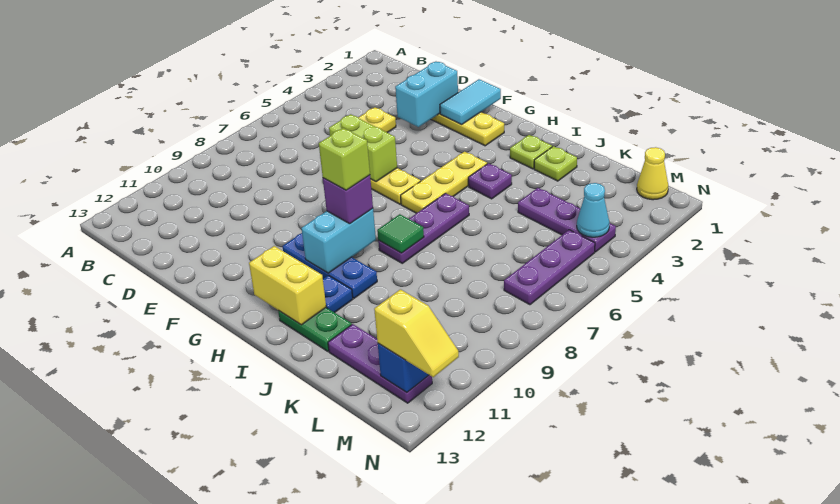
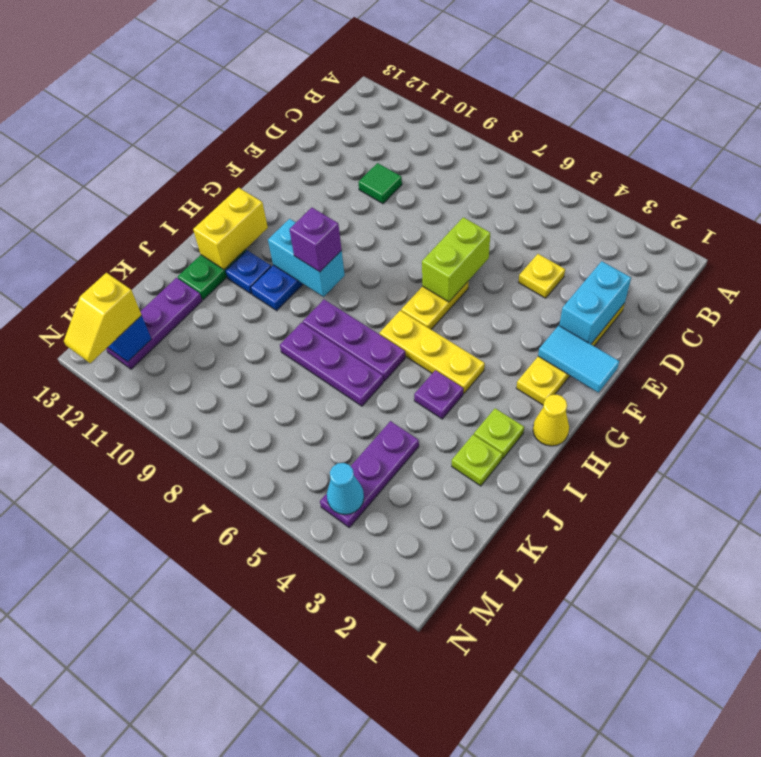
cyan 1x2 brick [395,62,458,127] -> cyan 1x2 brick turned to [559,261,631,344]
lime 1x1 brick [319,128,370,190] -> none
green 1x1 tile [377,214,424,253] -> green 1x1 tile moved to [358,163,402,204]
yellow 1x1 cone [637,147,668,200] -> yellow 1x1 cone moved to [533,394,569,446]
purple 1x3 plate [504,230,595,305] -> purple 1x3 plate moved to [280,322,383,406]

